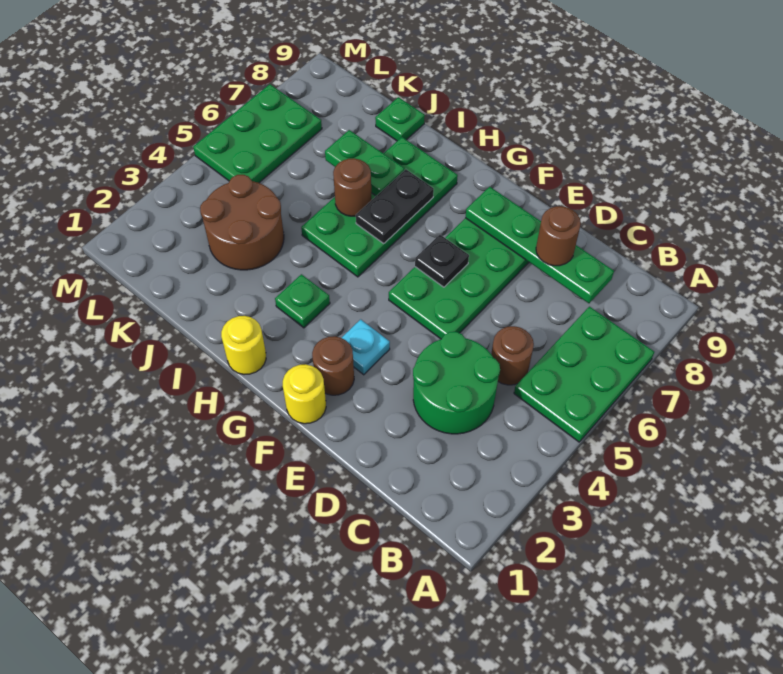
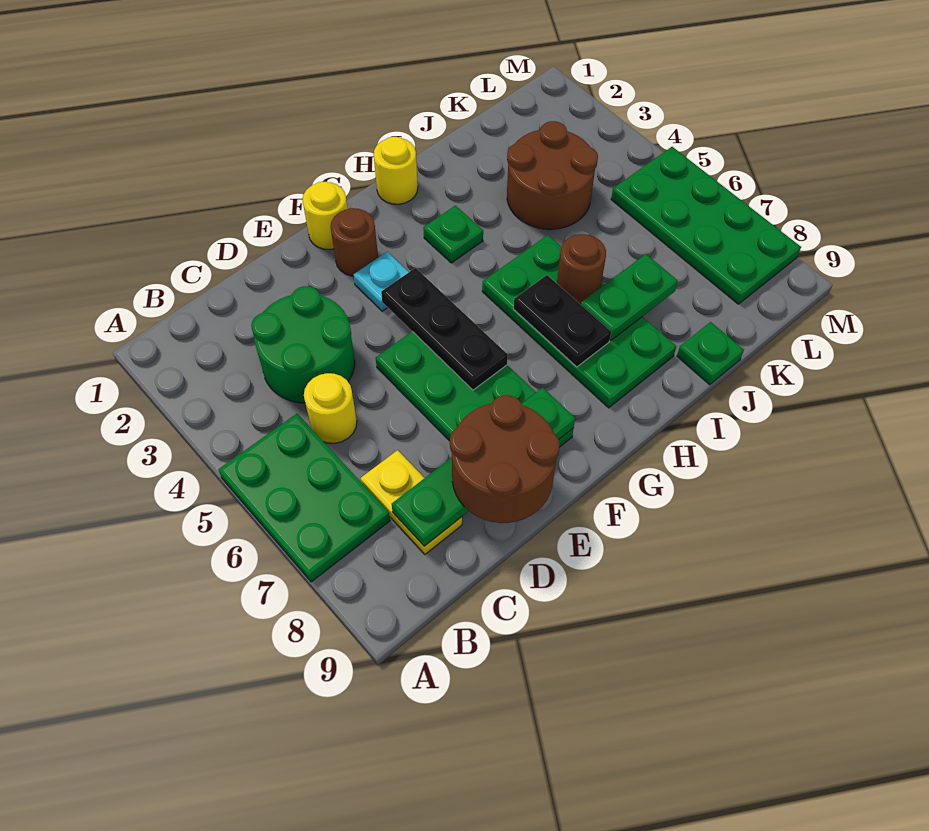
brown 1x1 round brick [491,326,534,385] -> yellow 1x1 round brick [304,373,357,443]
none -> yellow 1x2 plate [360,450,462,554]
brown 1x1 round brick [536,206,581,266] -> brown 2x2 round brick [450,395,560,523]
black 1x1 plate [415,235,469,287] -> black 1x3 plate [381,268,508,390]
green 2x3 plate [193,84,322,183] -> green 2x4 plate [611,147,801,304]

